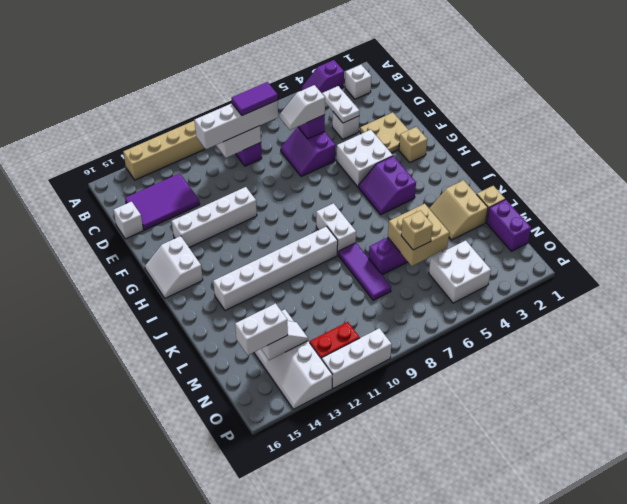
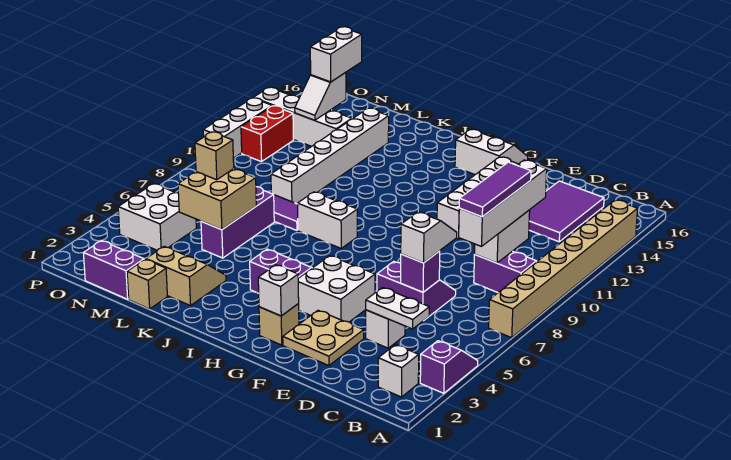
purple 1x2 tile [231,82,278,115] -> purple 1x3 tile [459,162,531,217]
white 1x1 brick [114,202,143,239] -> white 1x1 brick moved to [258,265,299,316]
white 1x6 brick [213,226,338,311] -> white 1x6 brick moved to [271,108,389,204]

